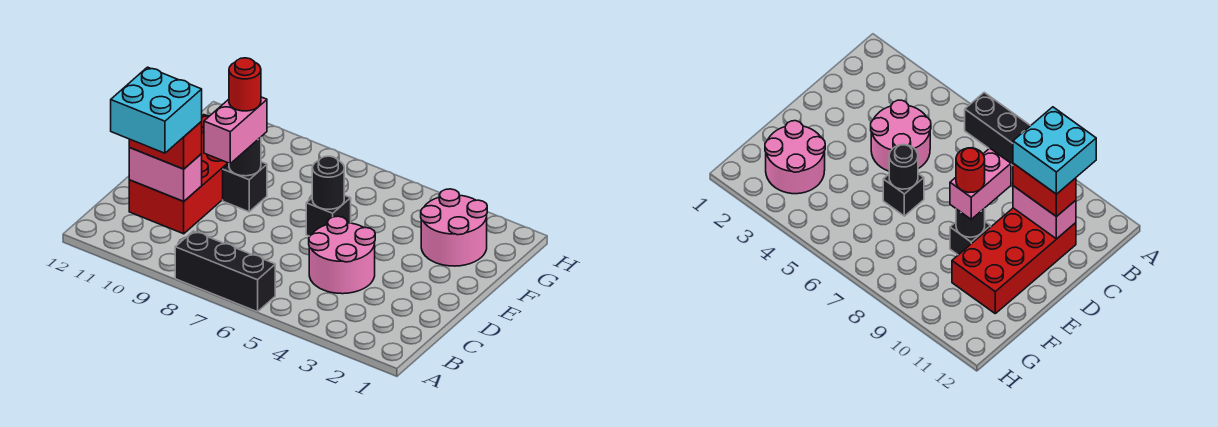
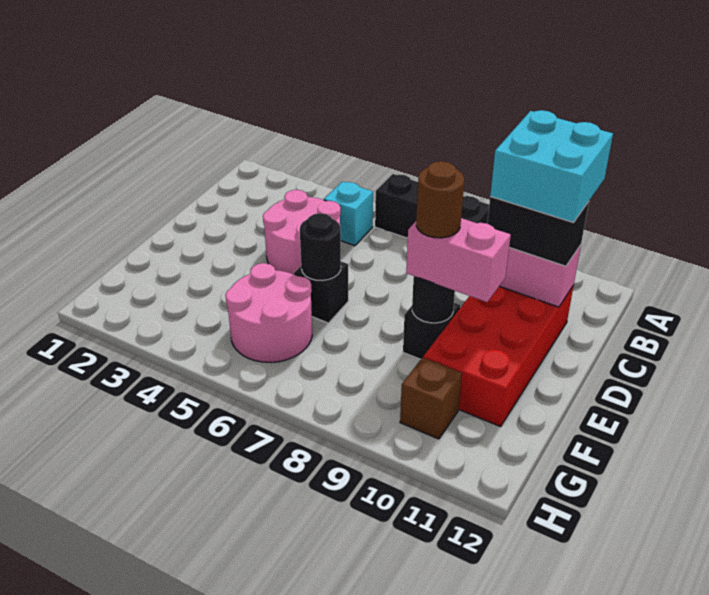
none -> cyan 1x1 brick [324,181,373,246]
red 1x2 brick [129,122,202,169] -> black 1x2 brick [487,197,589,266]
pink 1x2 brick [204,97,267,163] -> pink 1x2 brick turned to [406,218,511,302]
red 1x1 round brick [229,58,261,111] -> brown 1x1 round brick [416,161,464,238]
pink 2x2 round brick [421,189,487,266] -> pink 2x2 round brick moved to [225,263,312,362]
none -> brown 1x1 brick [400,358,462,439]

